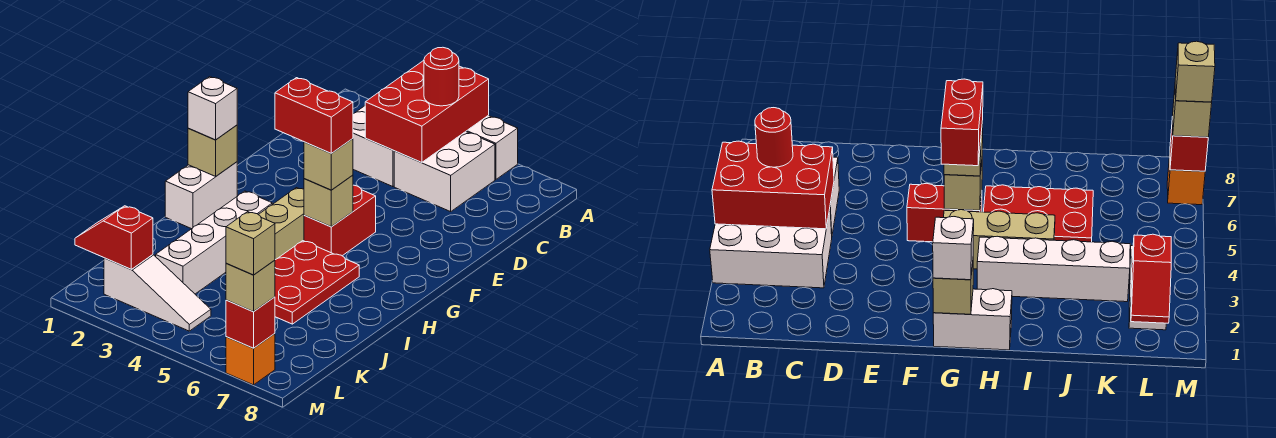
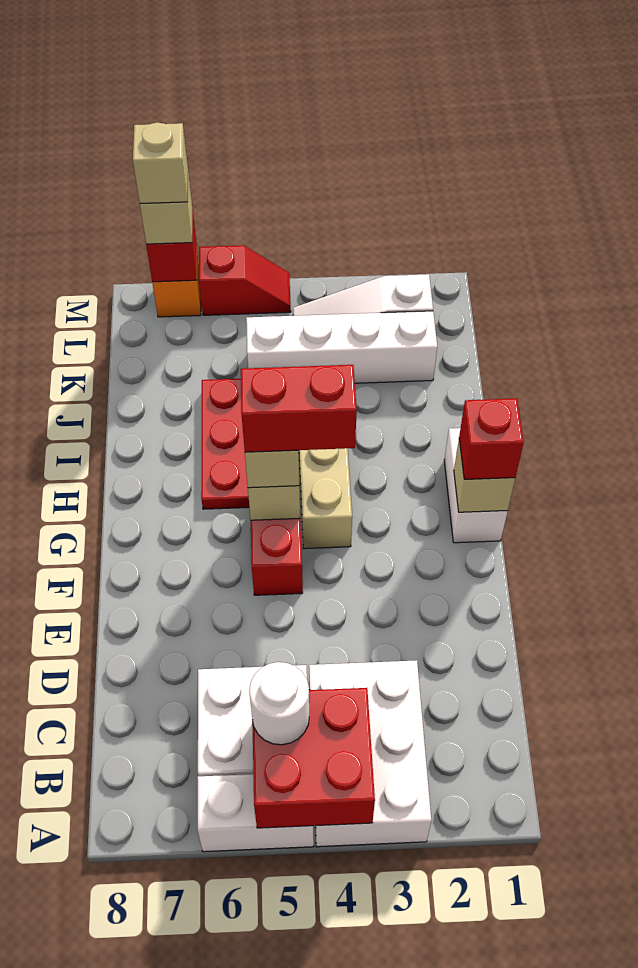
red 2x3 brick [365,61,489,163] -> red 2x2 brick [252,688,375,828]
red 1x1 round brick [424,47,459,106] -> white 1x1 round brick [249,662,309,745]
white 1x1 brick [188,77,237,140] -> red 1x1 brick [459,398,524,479]
white 1x4 brick [156,191,272,294] -> white 1x4 brick turned to [246,311,437,383]
red 1x2 slope [75,206,153,269] -> red 1x2 slope moved to [199,245,291,315]

